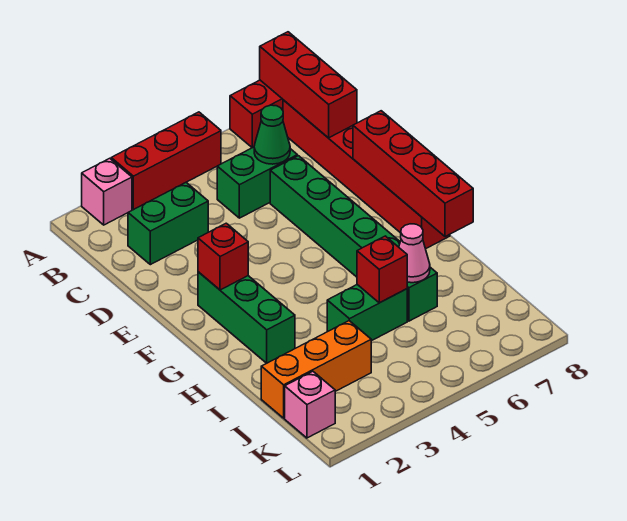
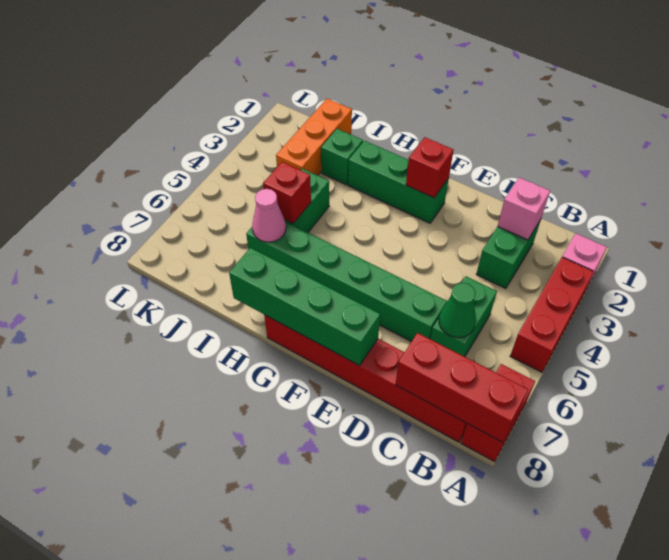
red 1x4 brick [353,111,473,237] -> green 1x4 brick [229,248,380,366]
none -> green 1x1 brick [321,129,363,185]
pink 1x1 brick [285,371,335,438] -> pink 1x1 brick moved to [498,178,550,240]

